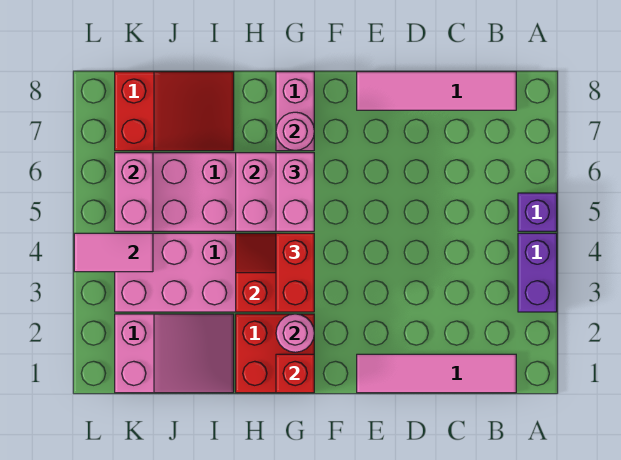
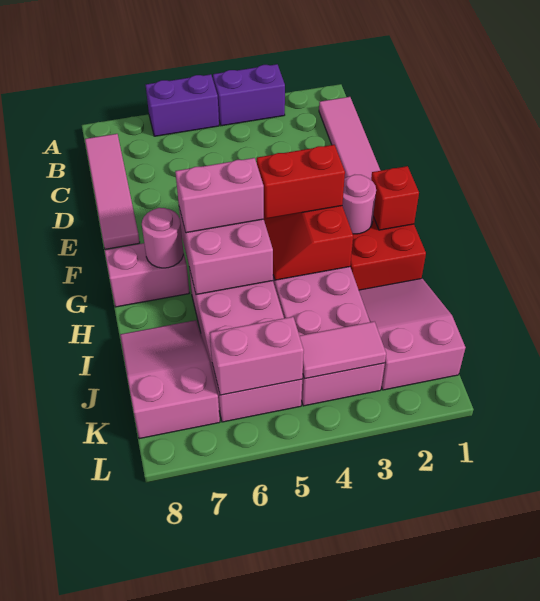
purple 1x1 brick [518,193,557,231] -> purple 1x2 brick [146,74,219,136]
red 2x3 slope [115,72,234,151] -> pink 2x3 slope [120,320,220,439]
pink 1x2 tile [74,233,153,272] -> pink 1x2 tile turned to [300,321,386,379]

